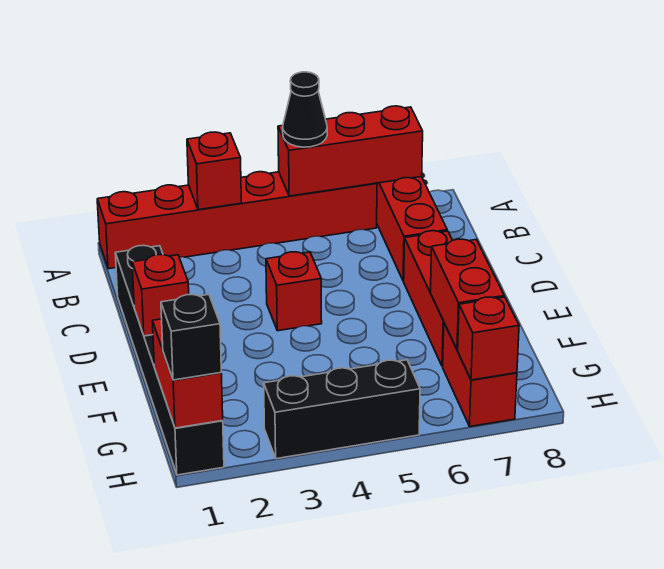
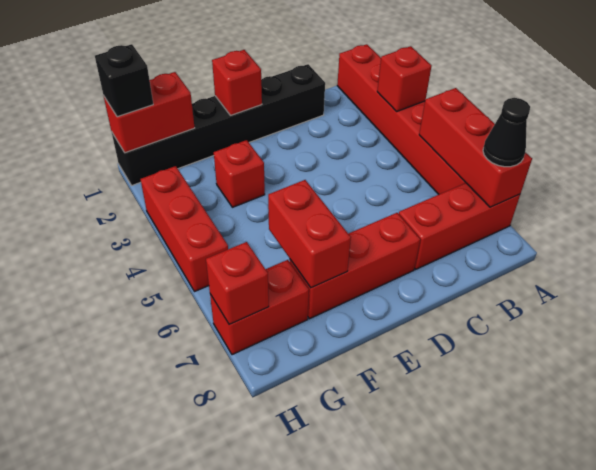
black 1x1 cone [283,72,327,147] -> black 1x1 cone moved to [483,98,530,167]
red 1x1 brick [266,252,322,331] -> red 1x1 brick moved to [214,140,265,207]
red 1x2 brick [430,239,504,350] -> red 1x2 brick turned to [268,180,351,288]
black 1x3 brick [264,360,420,459] -> red 1x3 brick [141,166,228,292]

